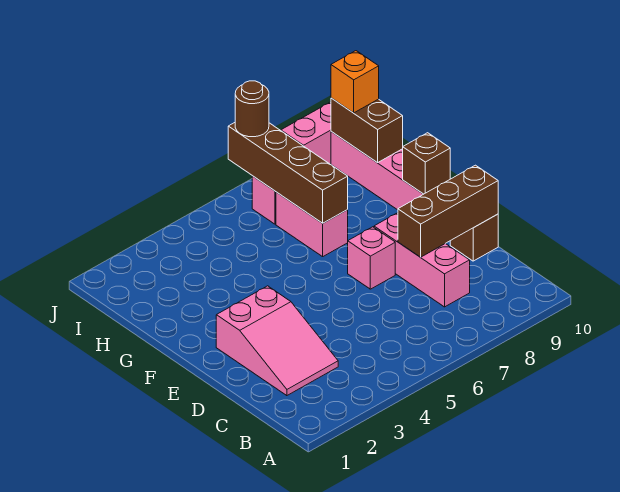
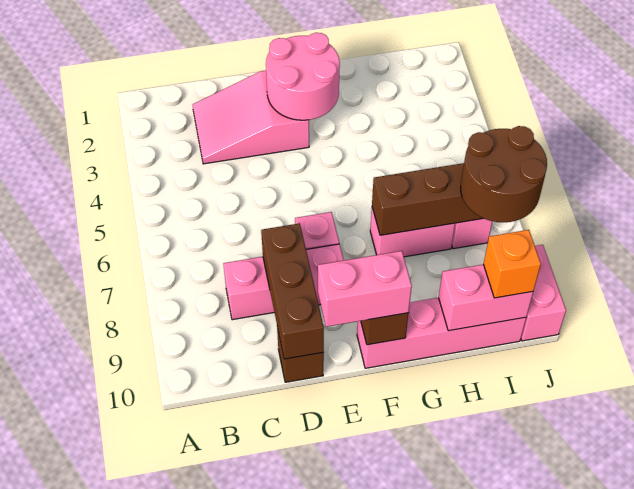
none -> pink 2x2 round brick [266,33,340,120]
none -> pink 1x2 brick [318,251,412,327]
brown 1x2 brick [331,98,403,163] -> pink 1x2 brick [438,265,533,331]
brown 1x1 round brick [235,81,269,137] -> brown 2x2 round brick [461,126,547,222]

